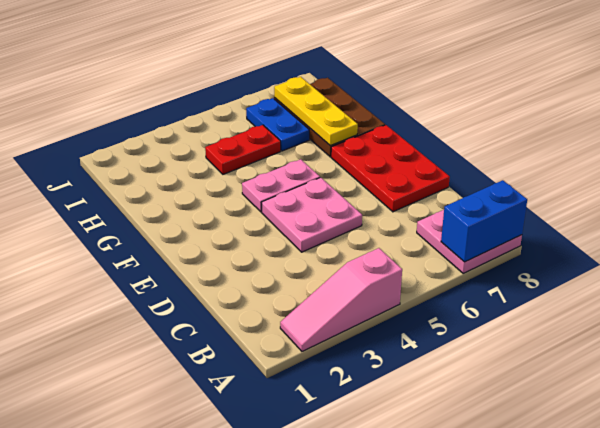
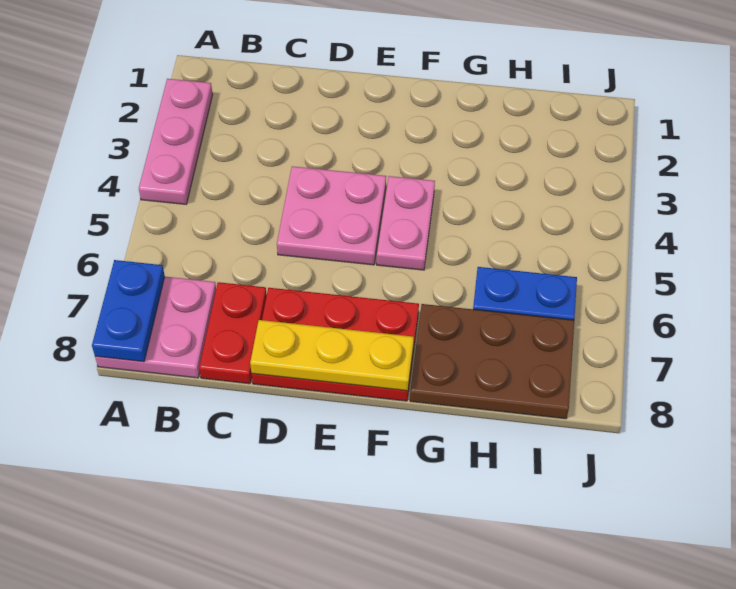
pink 1x3 slope [280,248,402,351] -> pink 1x3 plate [139,79,213,204]
blue 1x2 brick [441,180,527,262] -> blue 1x2 plate [92,260,165,362]
yellow 1x3 plate [274,77,358,145] -> yellow 1x3 plate moved to [250,320,414,391]
red 1x2 plate [205,125,281,174] -> red 1x2 plate moved to [199,282,267,384]

